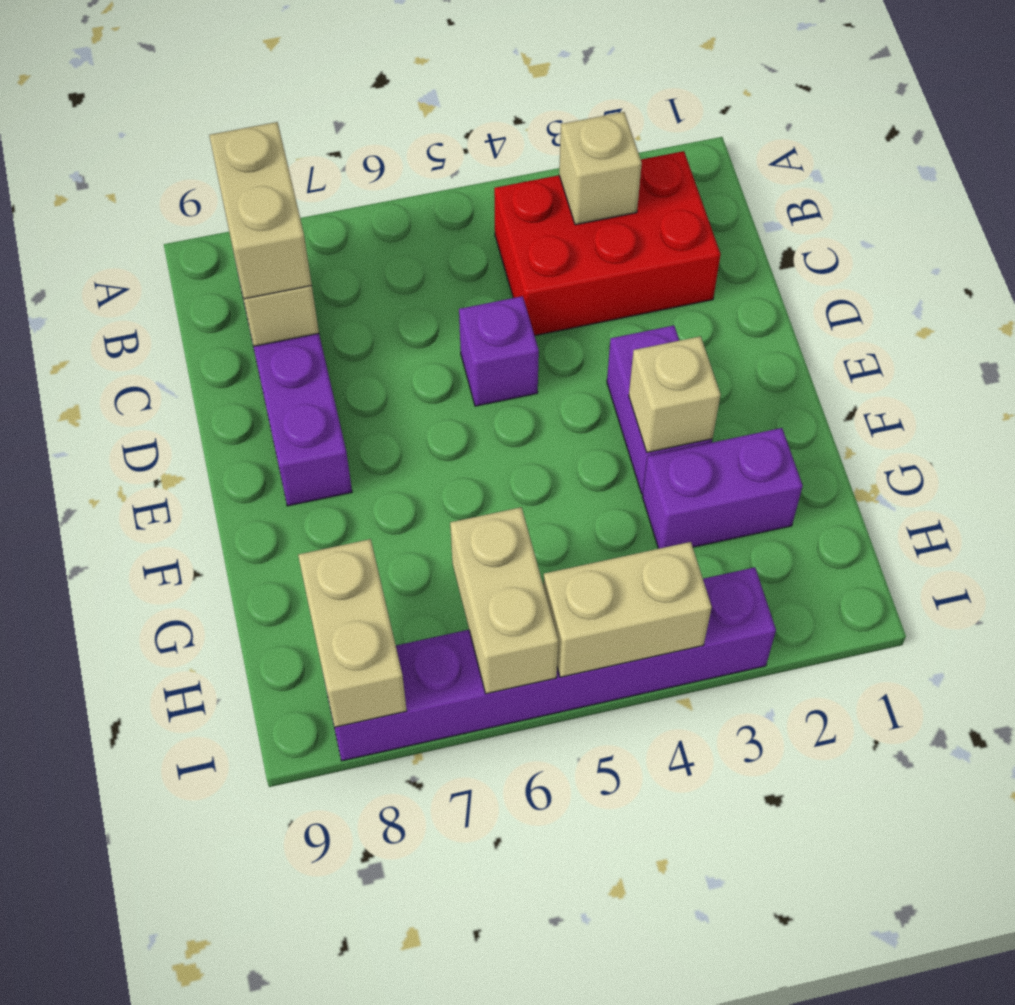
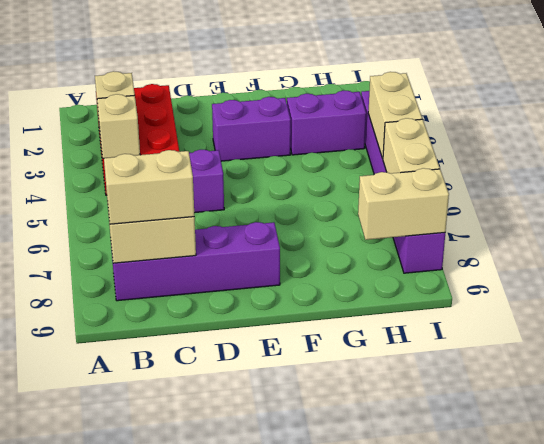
tan 1x1 brick [629,336,721,453] -> tan 1x1 brick moved to [97,94,140,159]
purple 1x2 brick [642,428,803,549] -> purple 1x2 brick turned to [287,91,366,155]
tan 1x2 brick [450,507,558,694] -> tan 1x2 brick turned to [383,118,440,173]

